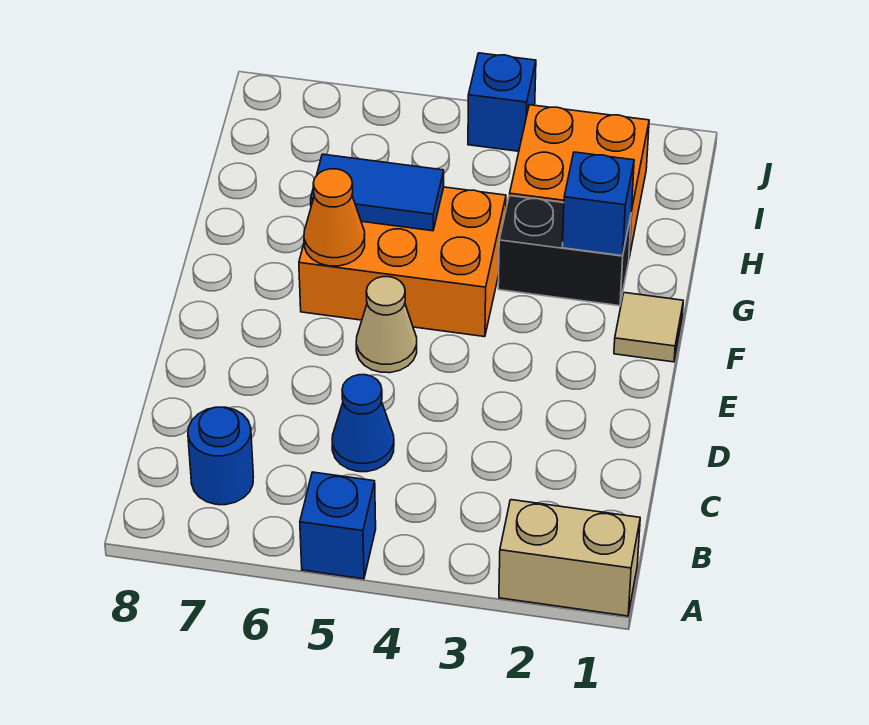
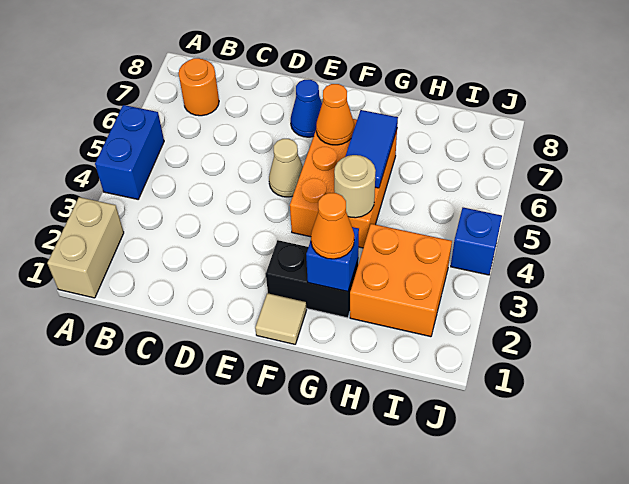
blue 1x1 brick [300,472,376,579] -> blue 1x2 brick [95,105,164,199]
blue 1x1 round brick [188,407,253,505] -> orange 1x1 round brick [179,58,219,116]
blue 1x1 cone [332,375,394,472] -> blue 1x1 cone moved to [291,80,322,137]
black 1x2 brick [498,196,631,306] -> black 1x2 brick turned to [266,240,358,318]
none -> orange 1x1 cone [311,193,354,259]
none -> tan 1x1 round brick [334,155,376,218]

